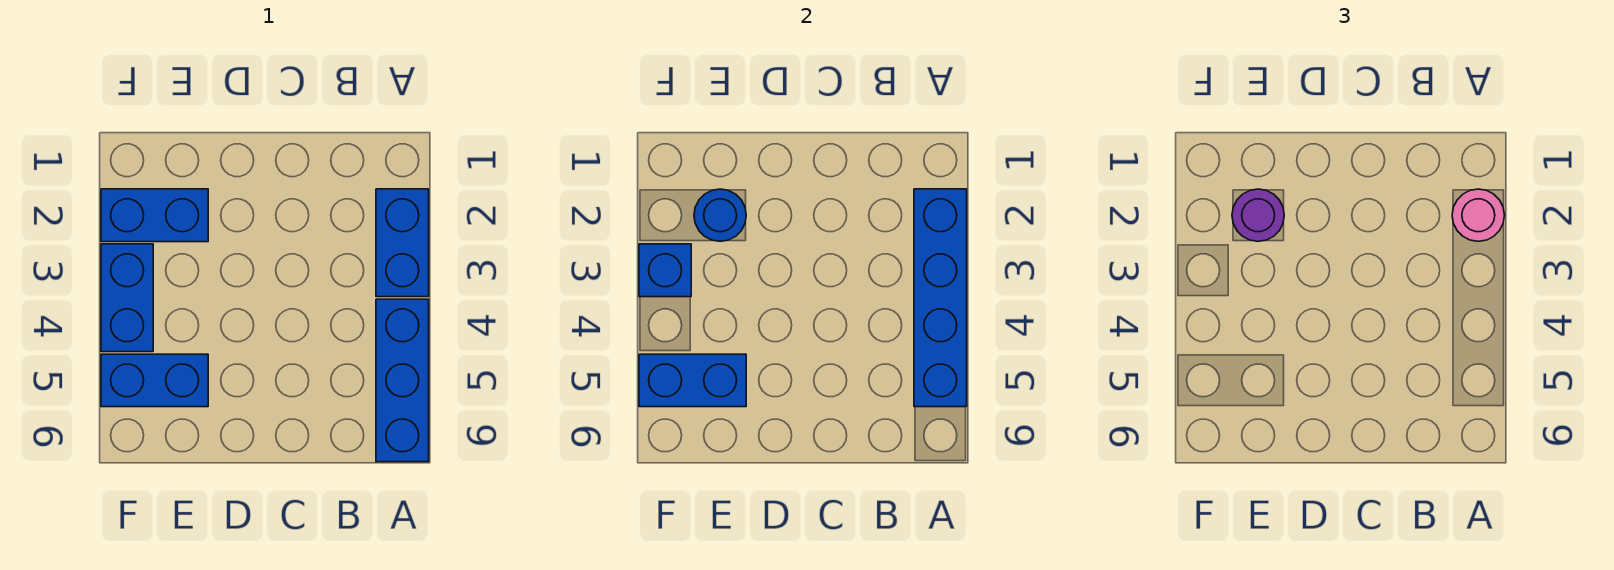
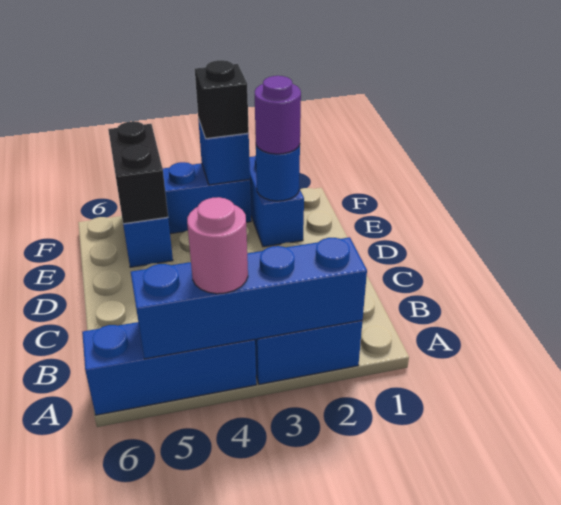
pink 1x1 round brick [1452,189,1505,241] -> pink 1x1 round brick moved to [187,197,248,294]
blue 1x2 brick [639,354,746,407] -> black 1x2 brick [108,121,168,224]
none -> black 1x1 brick [195,60,249,139]

